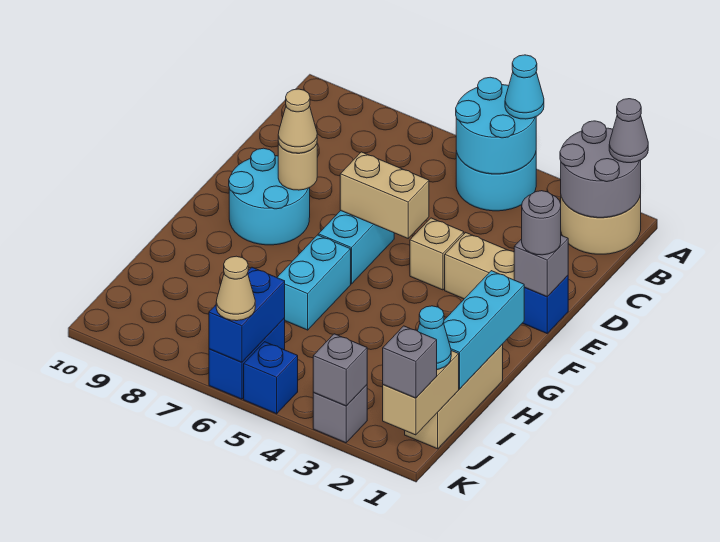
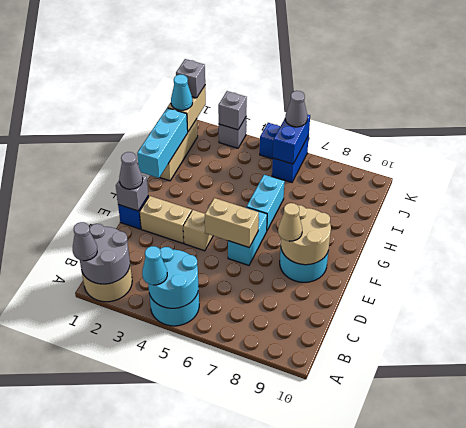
grey 1x1 round brick [522,191,561,255] -> grey 1x1 cone [119,152,143,189]
tan 1x1 round brick [278,142,317,190] -> tan 2x2 round brick [281,205,331,265]
tan 1x1 cone [216,256,255,321] -> grey 1x1 cone [285,91,307,127]

